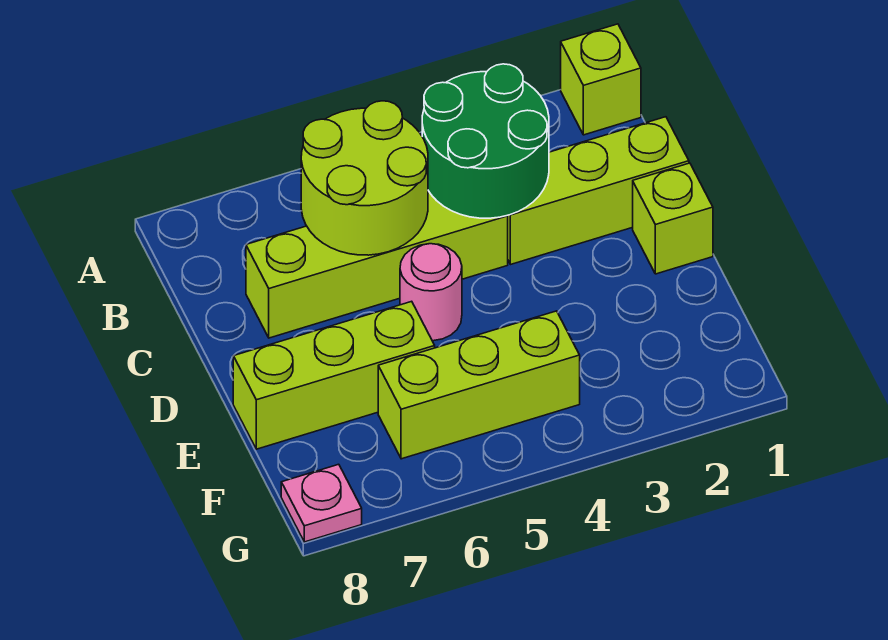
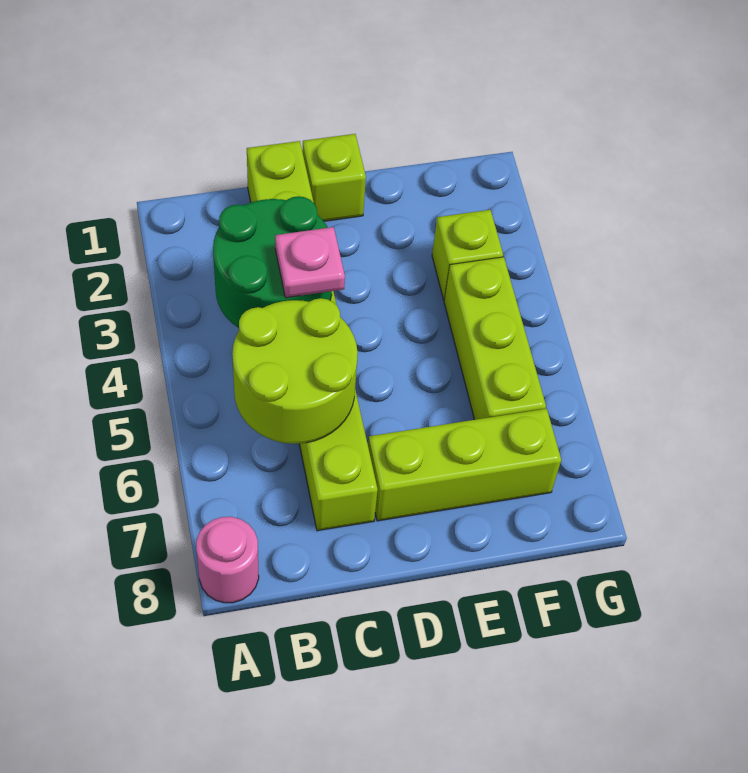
lime 1x1 brick [561,24,641,135] -> lime 1x1 brick moved to [432,210,503,300]
pink 1x1 round brick [400,244,462,341] -> pink 1x1 round brick moved to [196,517,259,603]
lime 1x3 brick [233,301,435,449] -> lime 1x3 brick turned to [368,409,561,521]
pink 1x1 plate [281,464,362,542] -> pink 1x1 plate moved to [275,227,345,298]

